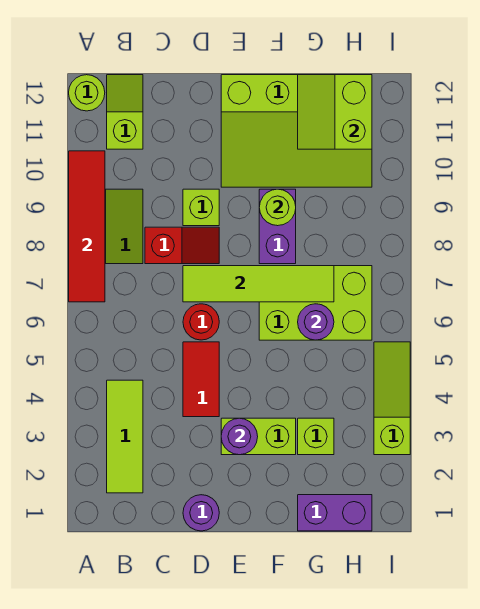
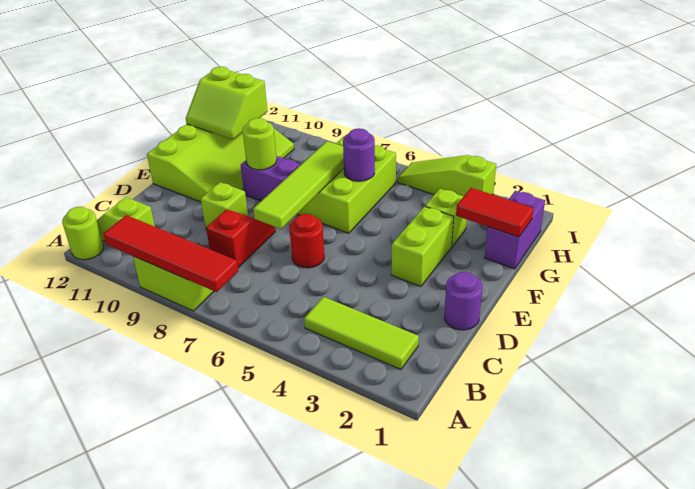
red 1x2 tile [183,342,219,417] -> red 1x2 tile moved to [456,188,534,237]
purple 1x1 round brick [221,418,258,455] -> none

